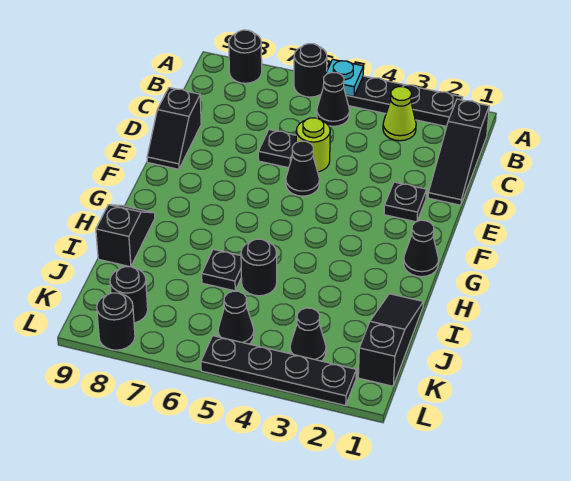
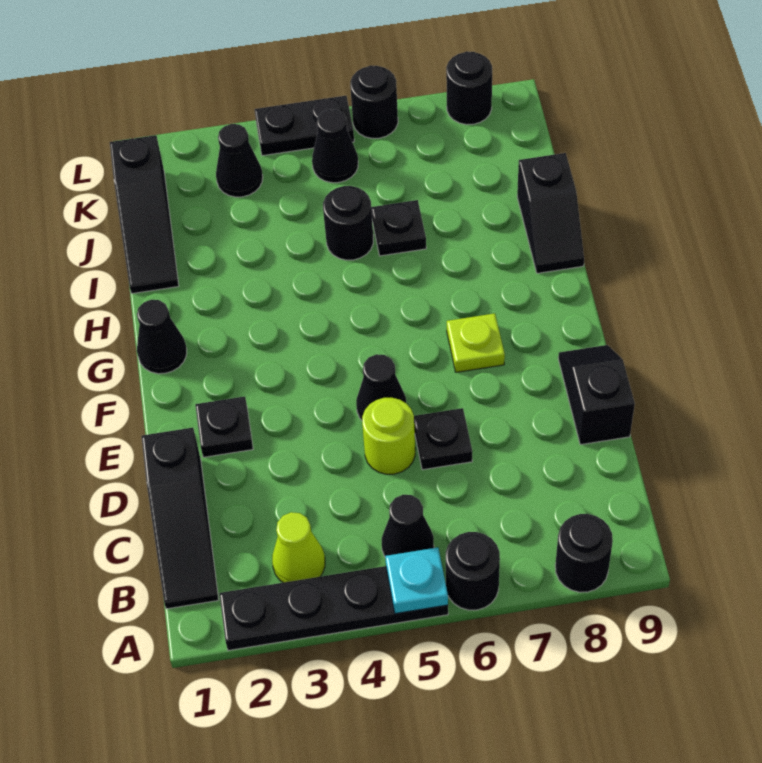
black 1x3 slope [428,99,489,205] -> black 1x3 slope turned to [142,428,219,609]
none -> lime 1x1 plate [447,313,505,372]
black 1x1 round brick [110,267,148,323] -> black 1x1 round brick moved to [350,66,398,138]
black 1x4 plate [201,336,356,406] -> black 1x2 plate [254,96,354,156]

